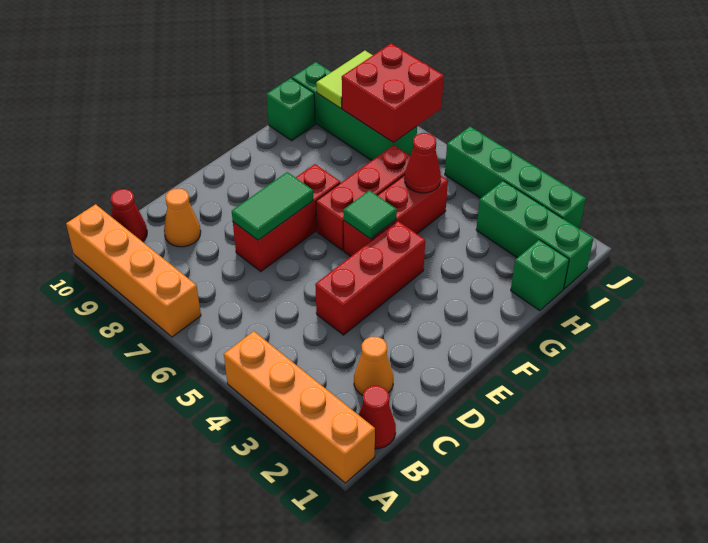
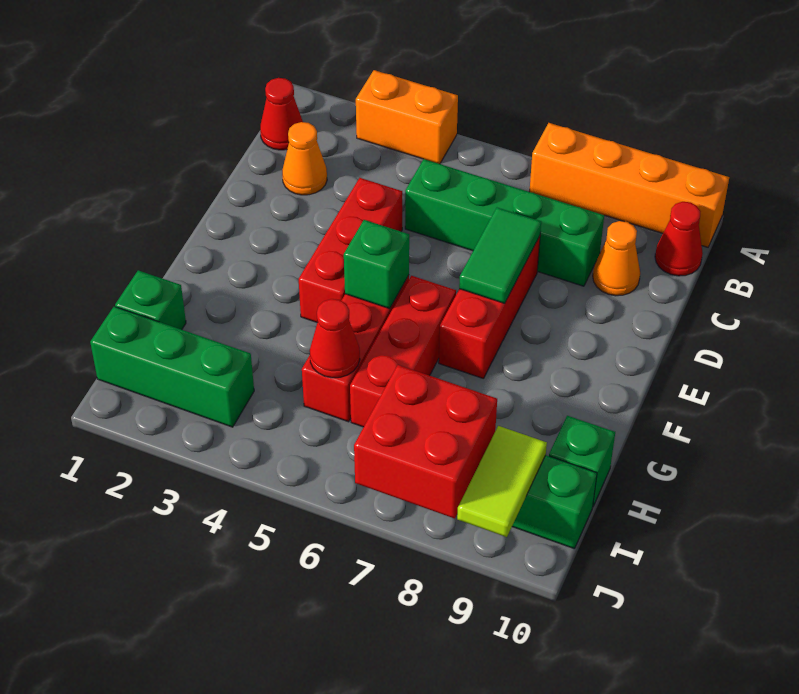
orange 1x4 brick [224,331,375,483] -> orange 1x2 brick [356,70,458,164]
green 1x1 tile [343,190,397,239] -> green 1x1 brick [344,220,409,309]
green 1x4 brick [445,127,586,229] -> green 1x4 brick moved to [405,159,604,286]

